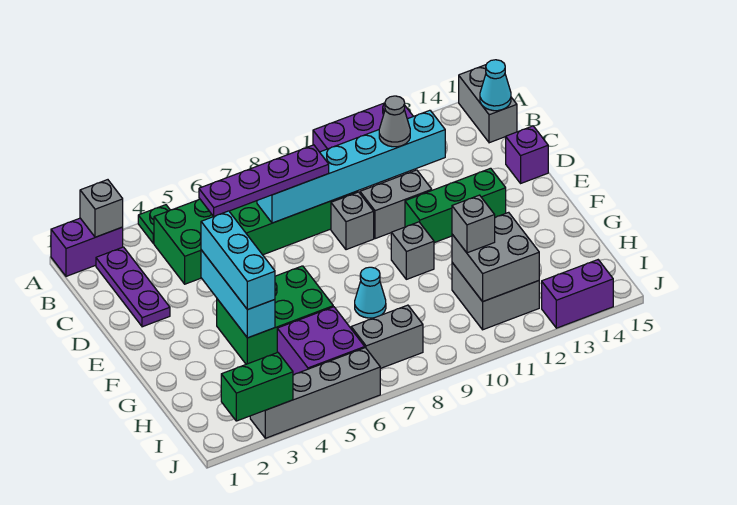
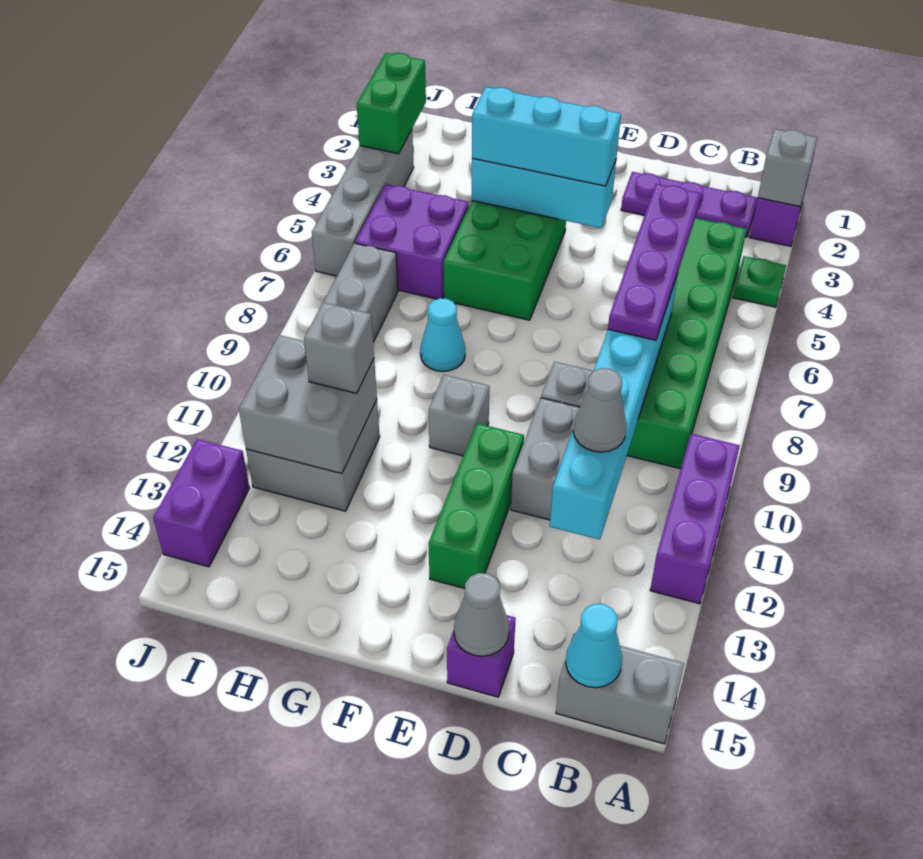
none -> grey 1x1 cone [454,573,509,656]

